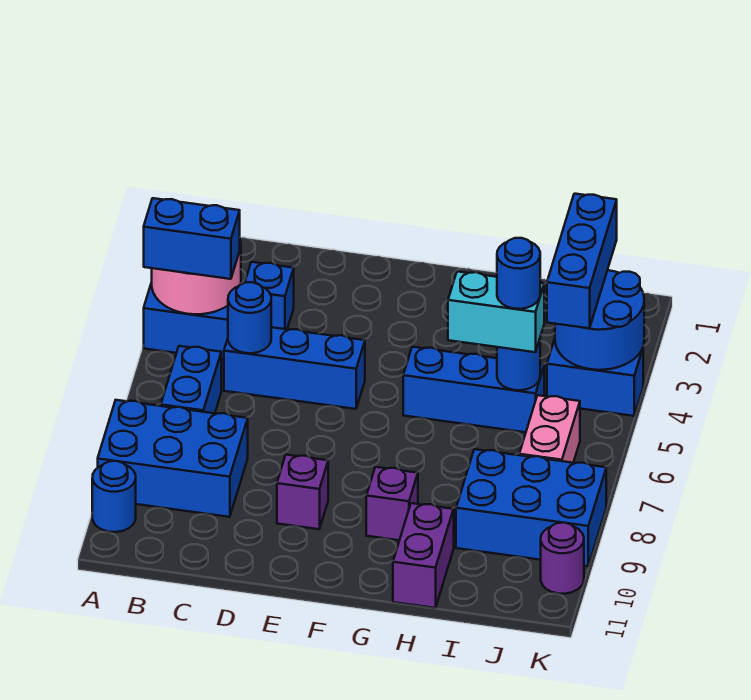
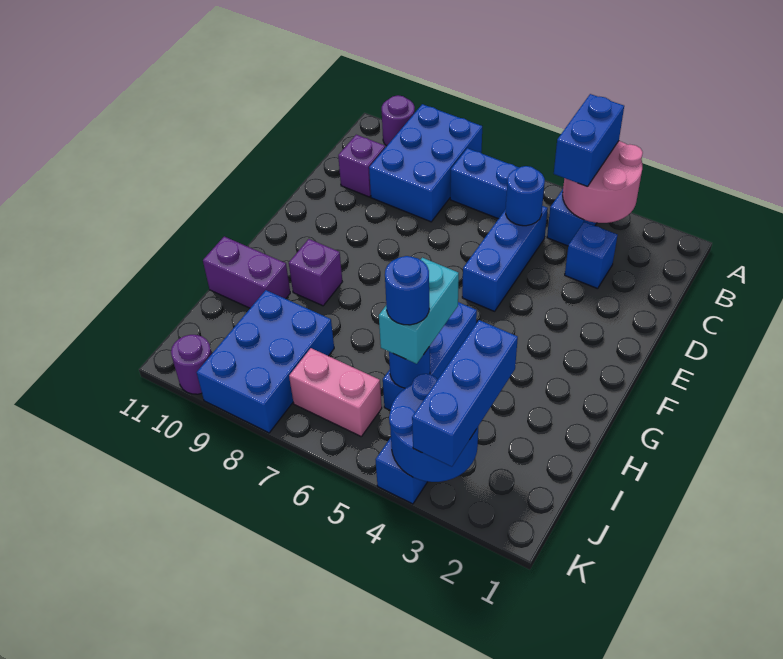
blue 1x1 round brick [92,461,136,532] -> purple 1x1 round brick [382,95,415,146]
purple 1x1 brick [277,455,328,529] -> purple 1x1 brick moved to [338,135,385,197]
blue 1x3 brick [547,194,617,328] -> blue 1x3 brick turned to [412,320,518,467]

